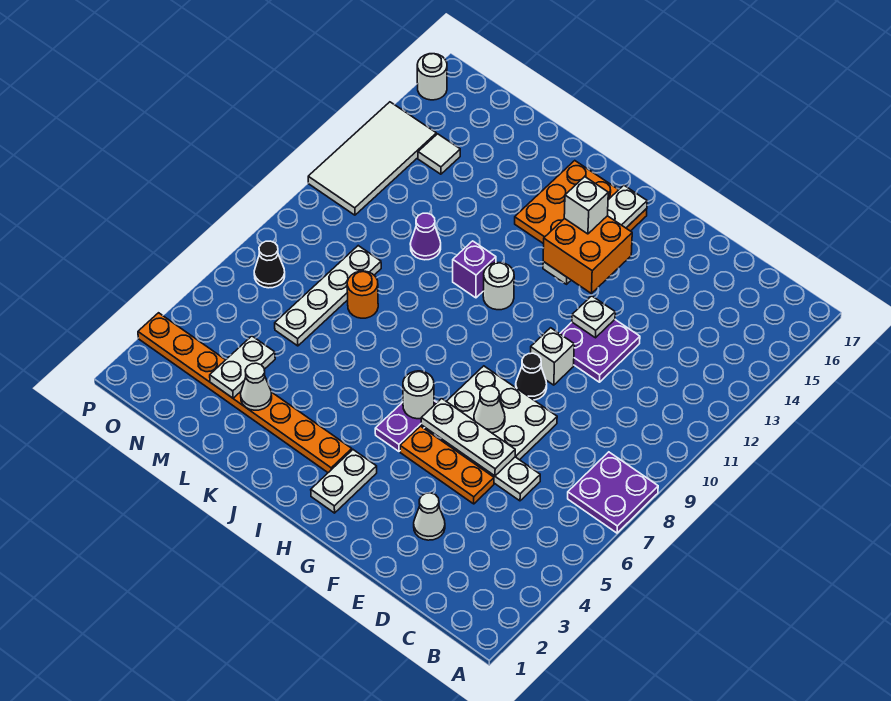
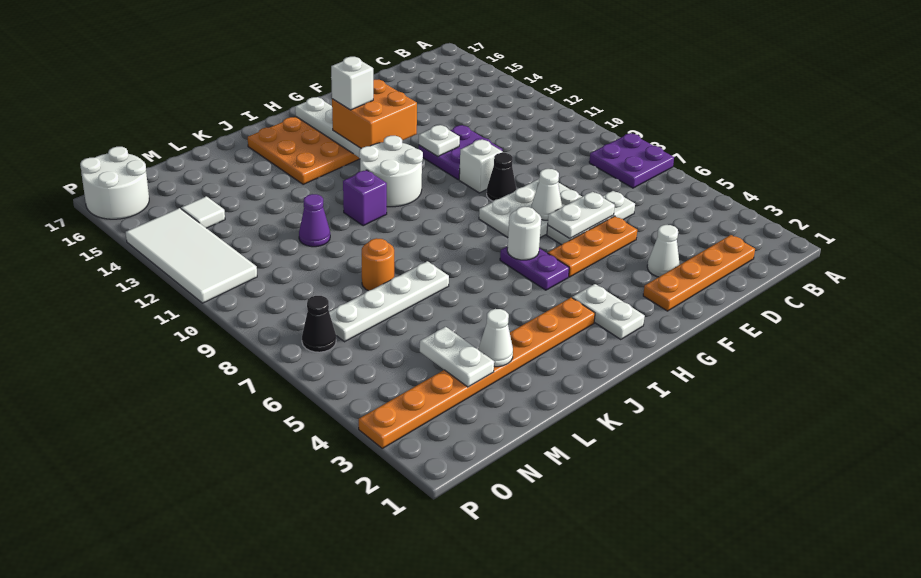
none -> orange 1x4 plate [643,235,755,311]
white 1x3 plate [421,398,515,476] -> white 1x2 plate [548,192,615,239]
white 1x1 round brick [483,263,514,310] -> white 2x2 round brick [359,136,423,207]
white 1x4 plate [275,246,381,346] -> white 1x4 plate turned to [329,261,449,342]
white 1x1 round brick [417,54,447,100] -> white 2x2 round brick [80,147,149,219]

